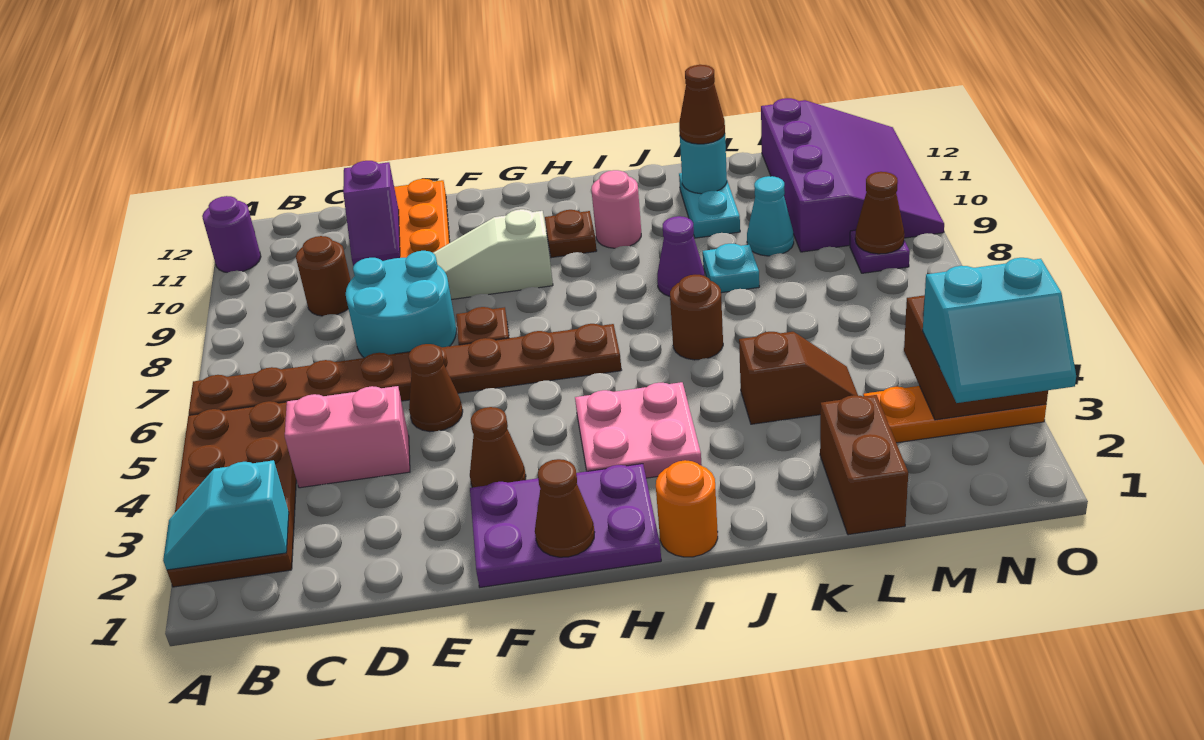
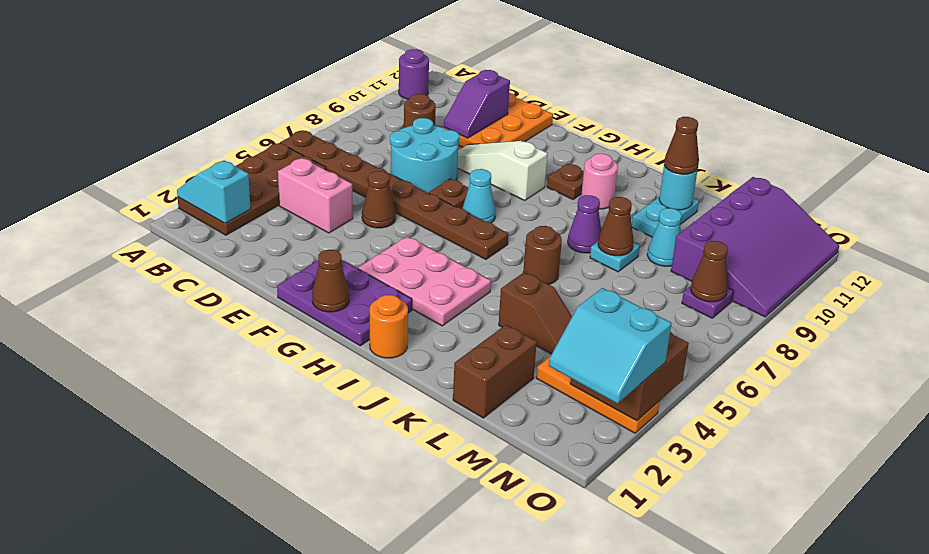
brown 1x1 cone [470,407,526,488] -> brown 1x1 cone moved to [598,197,634,256]
none -> cyan 1x1 cone [462,169,496,223]
pink 2x2 plate [575,382,702,478] -> pink 2x3 plate [358,236,491,326]

